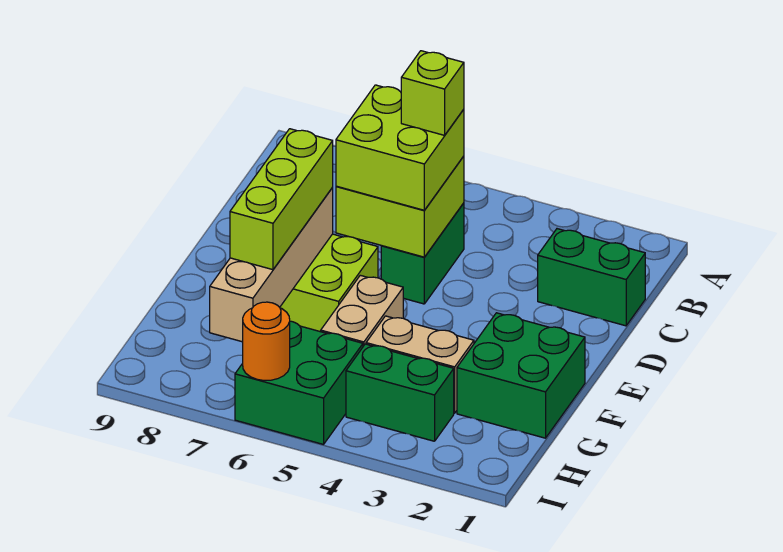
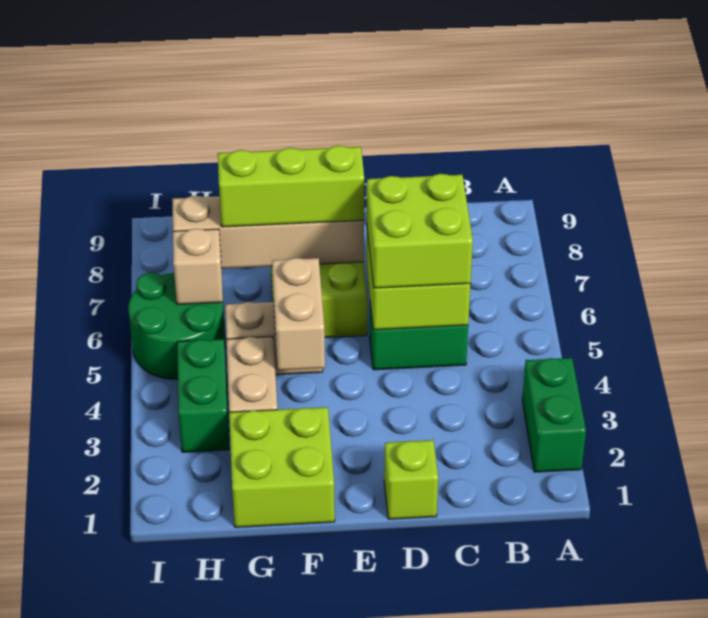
green 1x2 brick [538,229,645,326] -> green 1x2 brick moved to [522,358,586,472]
lime 1x1 brick [401,51,464,135] -> lime 1x1 brick moved to [384,440,438,519]
green 2x2 brick [457,313,585,438] -> lime 2x2 brick [229,407,335,527]
none -> tan 1x2 brick [272,258,325,370]
green 2x2 brick [235,321,363,444] -> green 2x2 round brick [128,273,225,379]
none -> tan 1x1 brick [173,229,223,305]
orange 1x1 round brick [243,302,290,380] -> none

